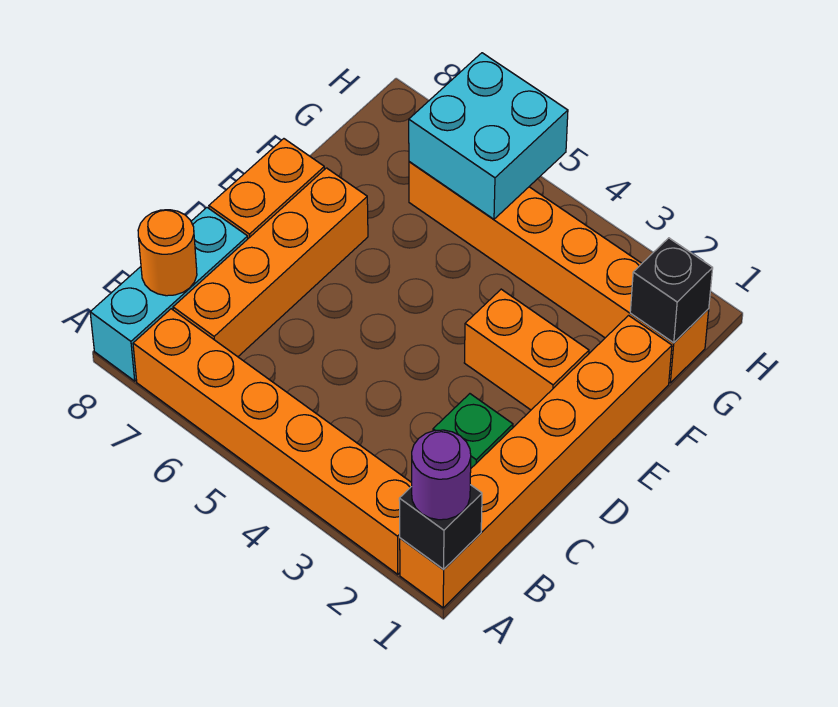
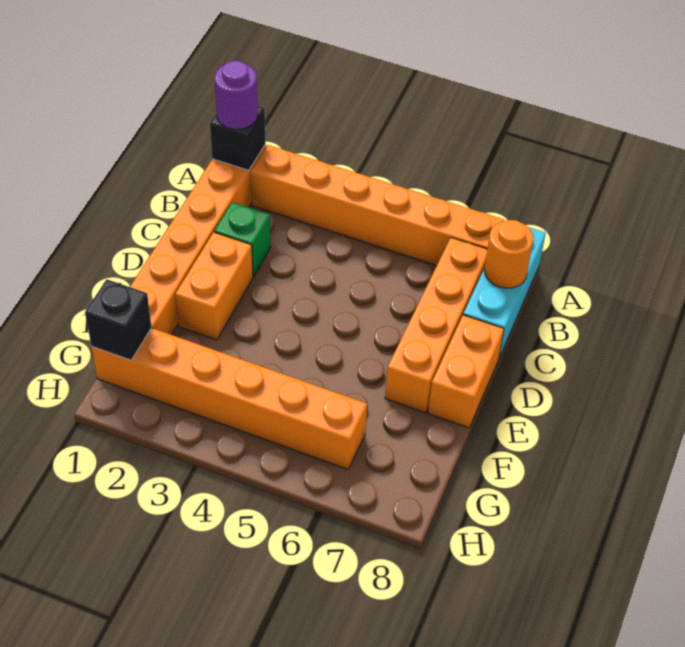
orange 1x2 brick [464,289,589,410] -> orange 1x2 brick turned to [175,232,253,340]
cyan 2x2 brick [409,53,568,219] -> none

